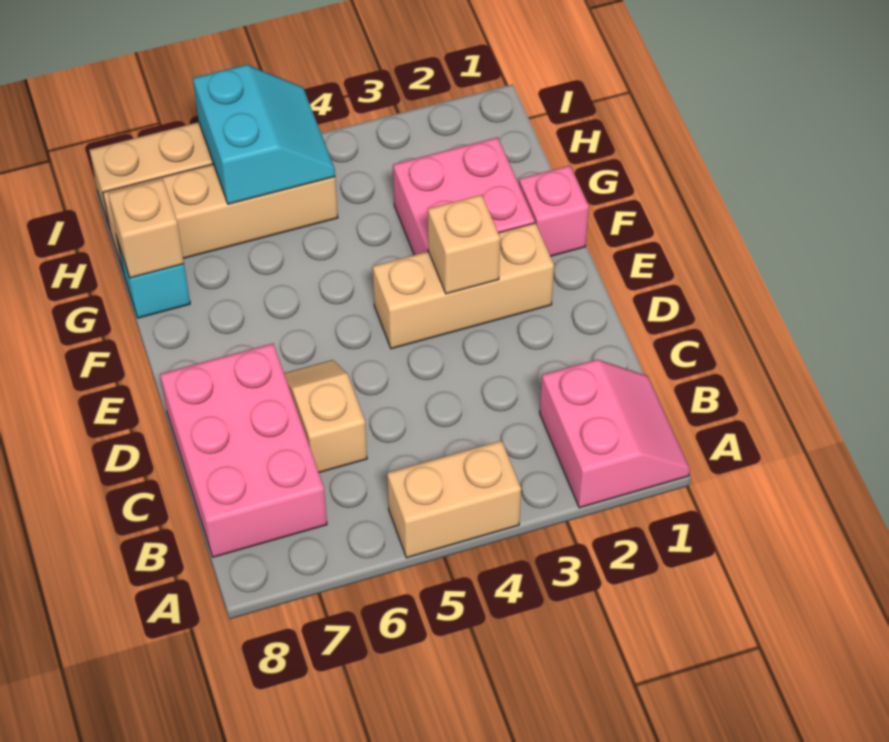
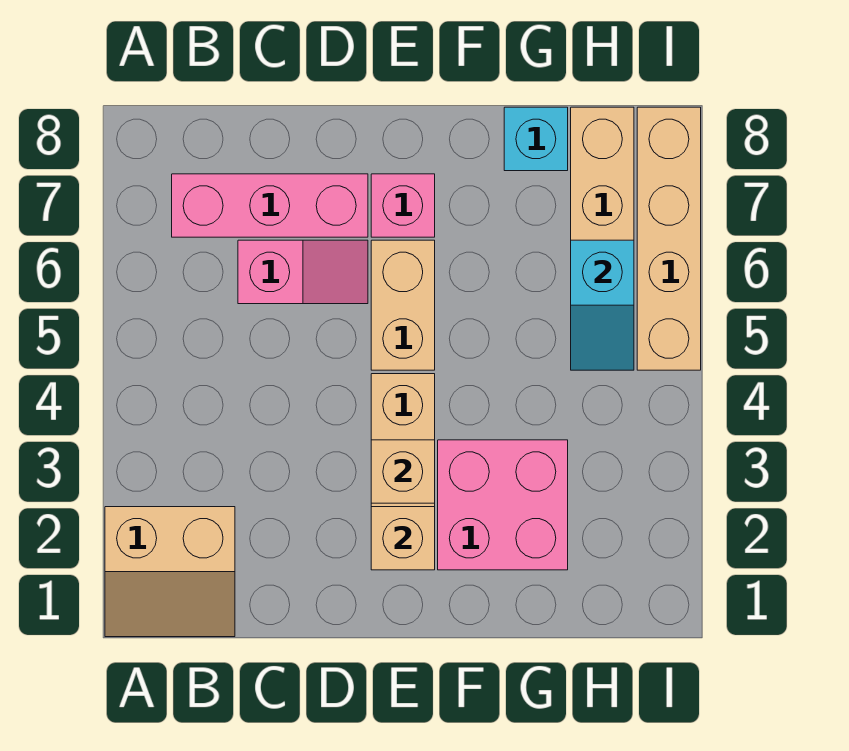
pink 2x2 slope [540,360,690,508] -> tan 2x2 slope [105,507,235,637]
tan 1x2 brick [387,441,521,558] -> tan 1x2 brick moved to [371,240,435,370]
pink 2x3 brick [160,344,327,557] -> pink 1x3 brick [172,174,368,237]
tan 1x2 slope [284,360,367,473] -> pink 1x2 slope [238,240,368,304]
pink 1x1 brick [519,166,589,256] -> pink 1x1 brick moved to [371,174,435,237]
tan 1x1 brick [108,179,184,278] -> tan 1x1 brick moved to [371,507,435,570]
cyan 2x2 slope [193,65,335,204] -> cyan 1x2 slope [571,240,634,370]

